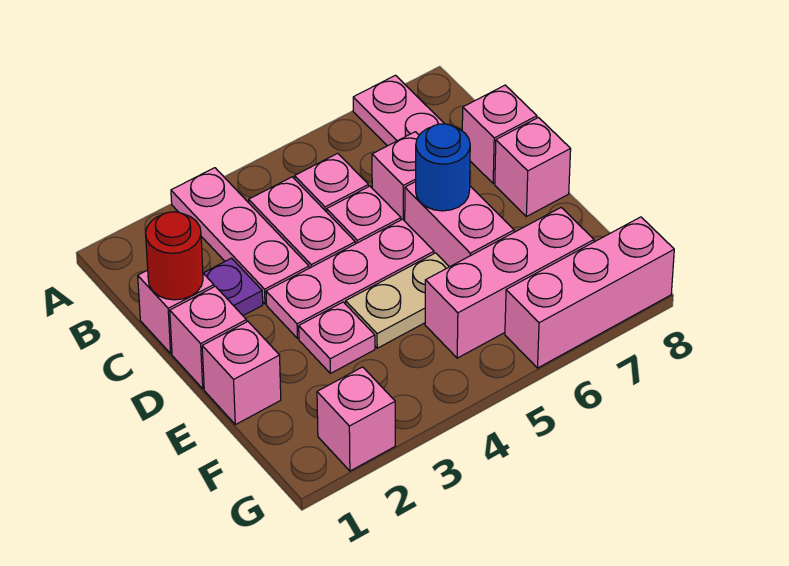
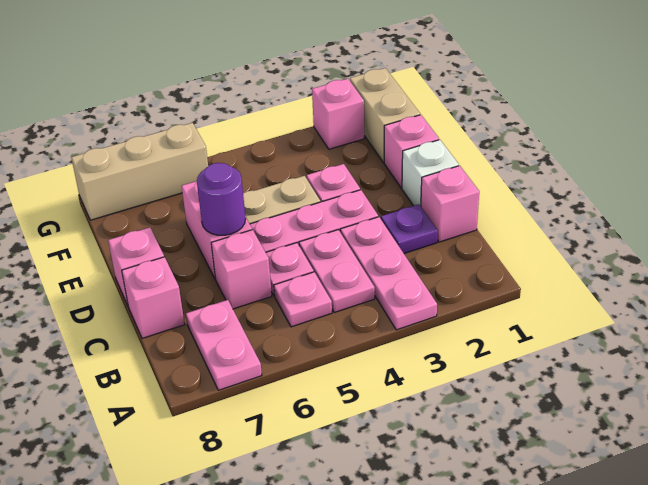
red 1x1 round brick [146,212,203,300] -> none
pink 1x1 brick [170,286,247,389] -> white 1x1 brick [402,140,459,206]
blue 1x1 round brick [416,124,470,211] -> purple 1x1 round brick [197,163,245,235]
none -> tan 1x2 brick [350,68,420,163]
pink 1x3 brick [425,208,594,358] -> none
pink 1x3 brick [505,217,674,368] -> tan 1x3 brick [71,123,208,220]

